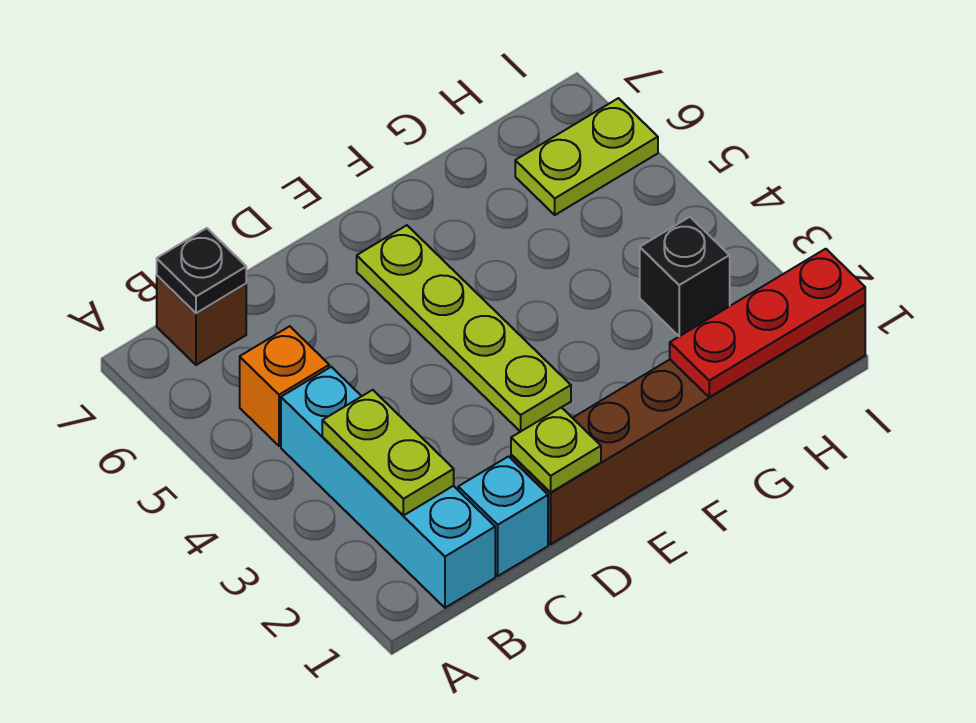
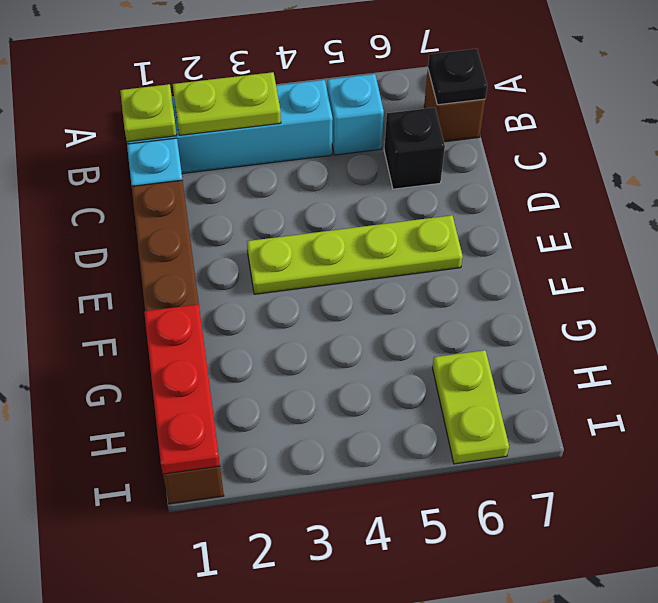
orange 1x1 brick [240,326,329,446] -> cyan 1x1 brick [327,74,384,155]
lime 1x1 plate [511,407,601,493] -> lime 1x1 plate moved to [120,84,177,142]
black 1x1 brick [640,217,730,336] -> black 1x1 brick moved to [384,107,445,189]

